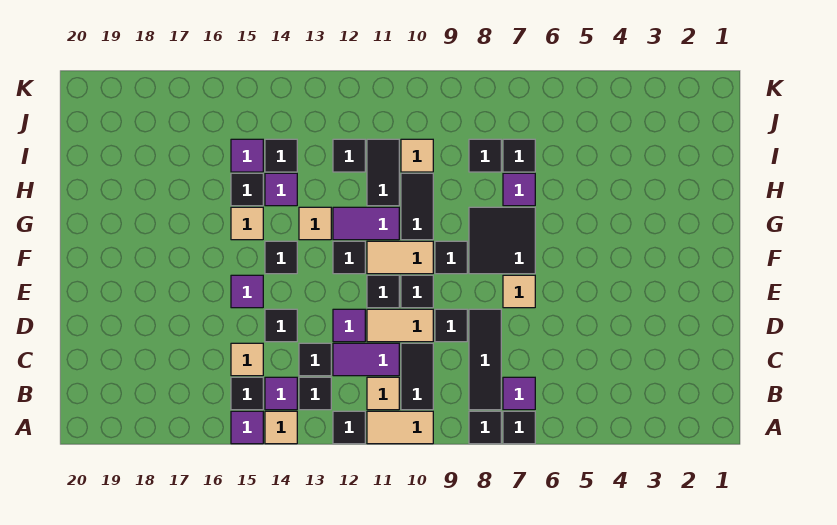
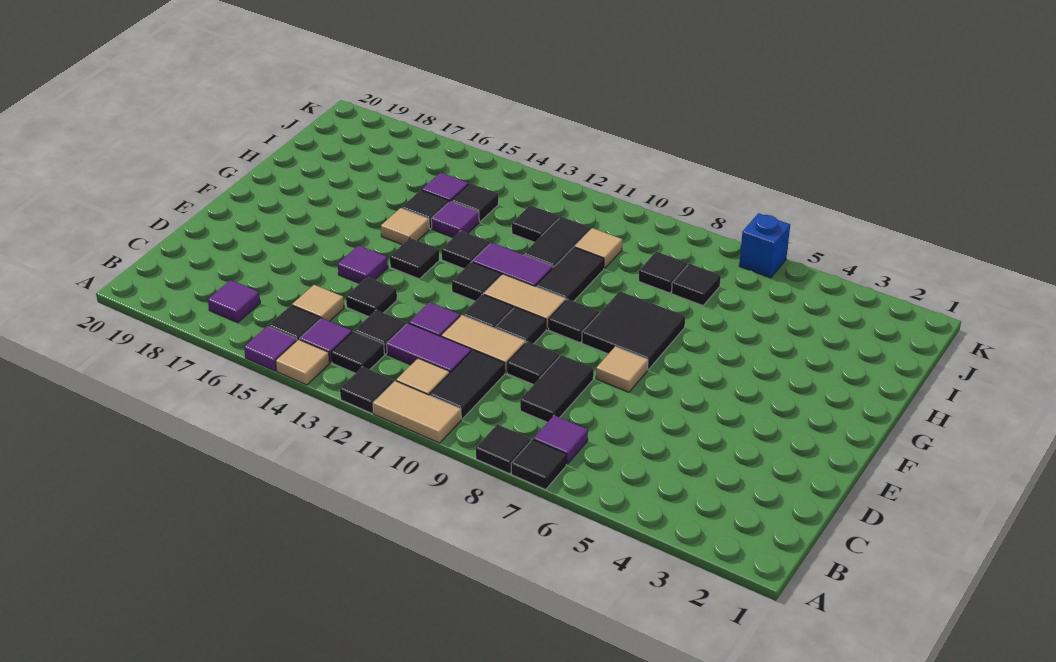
black 1x3 tile [469,309,501,410] -> black 1x2 tile [520,355,594,422]
tan 1x1 tile [299,207,331,240] -> black 1x1 tile [441,231,490,269]
purple 1x1 tile [503,173,535,206] -> purple 1x1 tile moved to [208,280,260,323]
none -> blue 1x1 brick [739,213,790,278]

